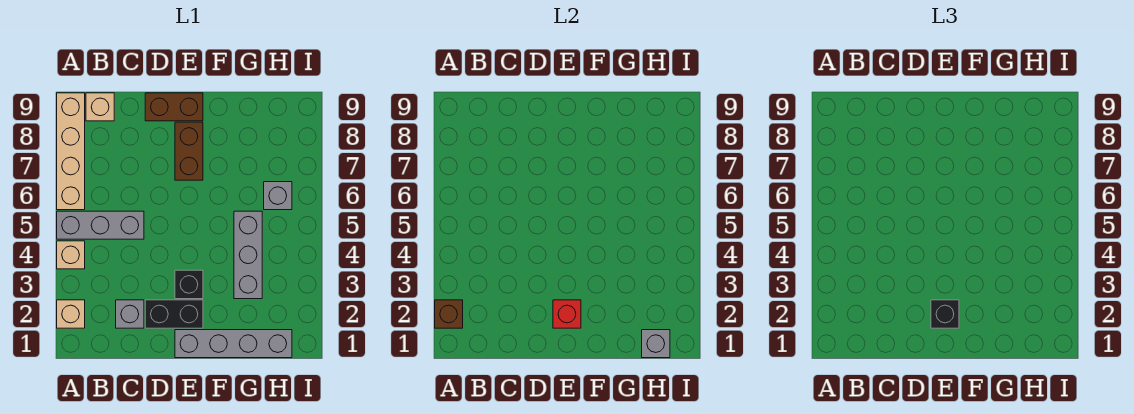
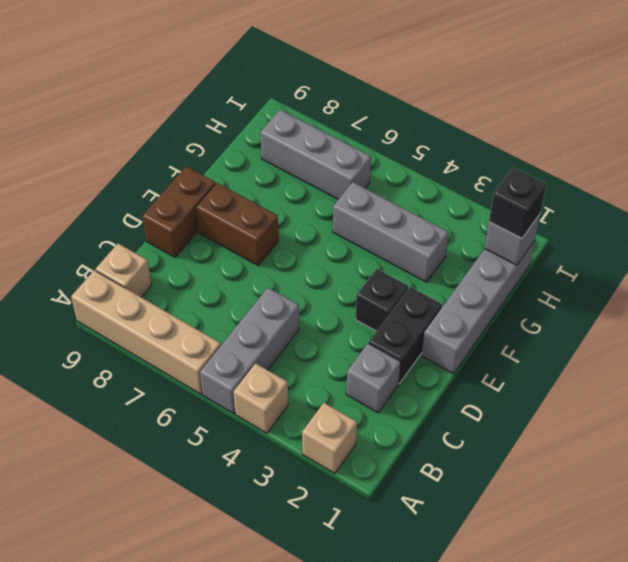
brown 1x1 brick [435,300,463,328] -> none
red 1x1 brick [553,300,581,328] -> none
black 1x1 brick [931,300,959,328] -> black 1x1 brick moved to [489,168,546,238]
grey 1x1 brick [264,182,292,210] -> grey 1x3 brick [260,110,371,199]

